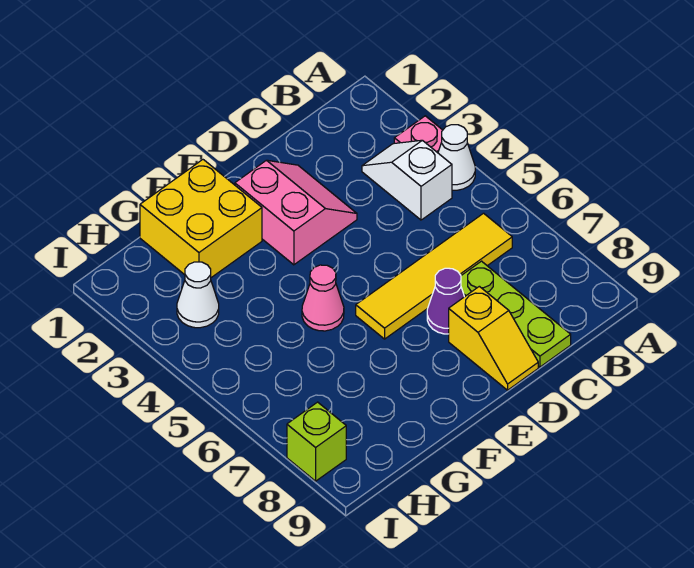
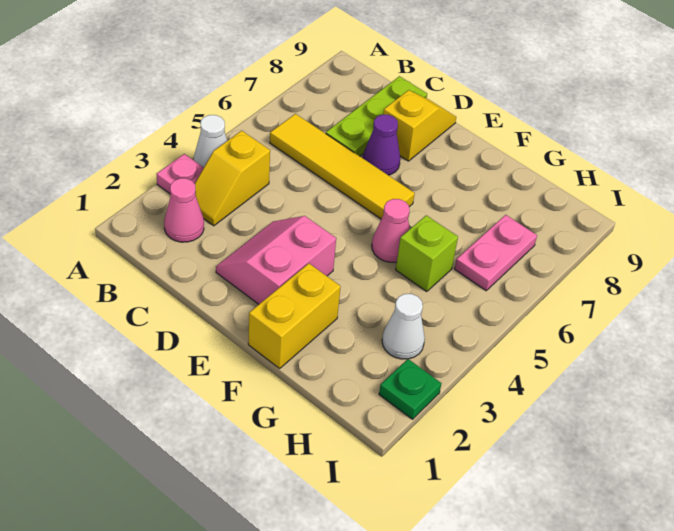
none -> pink 1x1 cone [164,178,204,242]
white 1x2 slope [362,140,452,220] -> yellow 1x2 slope [195,131,270,226]
yellow 2x2 brick [140,160,262,278] -> yellow 1x2 brick [248,263,341,369]
none -> pink 1x2 plate [455,215,537,291]
none -> green 1x1 plate [379,359,441,419]
lime 1x1 brick [287,402,346,481] -> lime 1x1 brick moved to [396,215,458,292]

